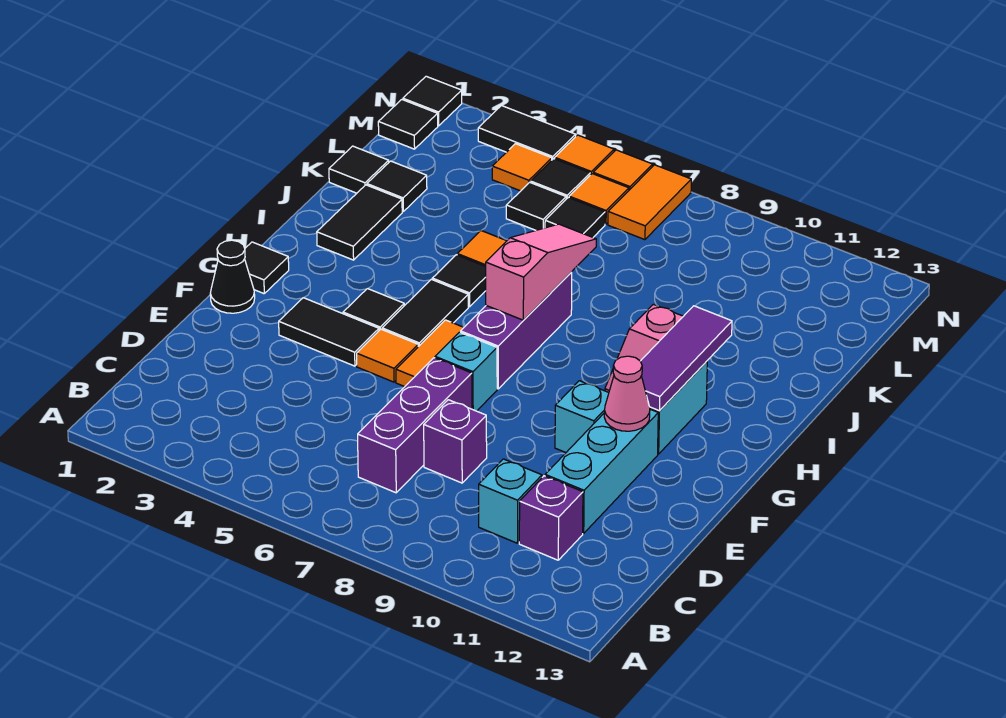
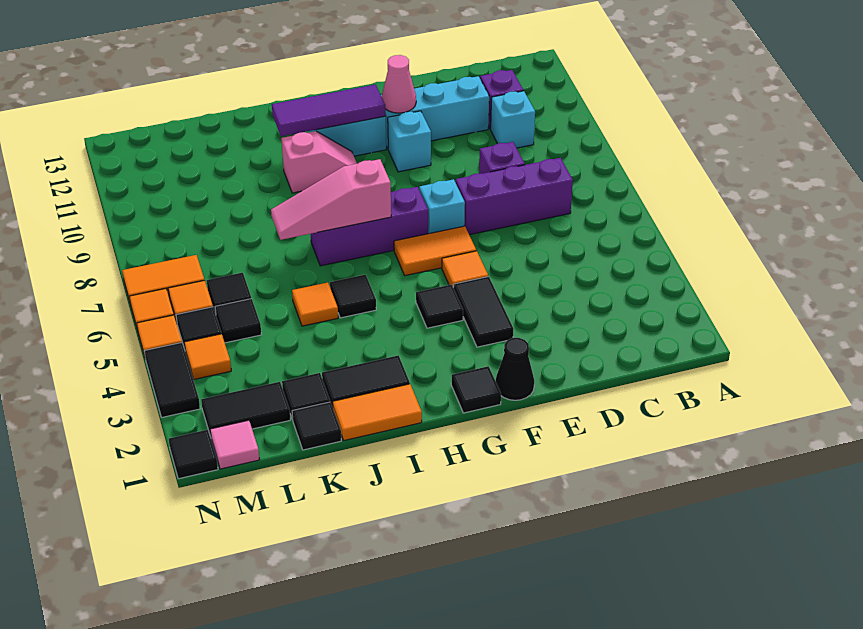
black 1x2 tile [382,279,468,347] -> black 1x2 tile moved to [201,382,290,437]
none -> orange 1x2 tile [333,384,422,440]
black 1x1 tile [378,100,438,149] -> pink 1x1 tile [210,420,260,469]

